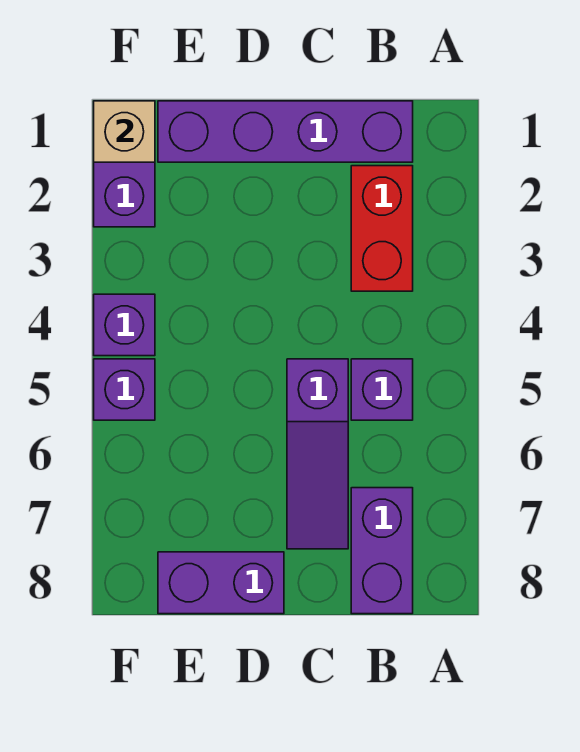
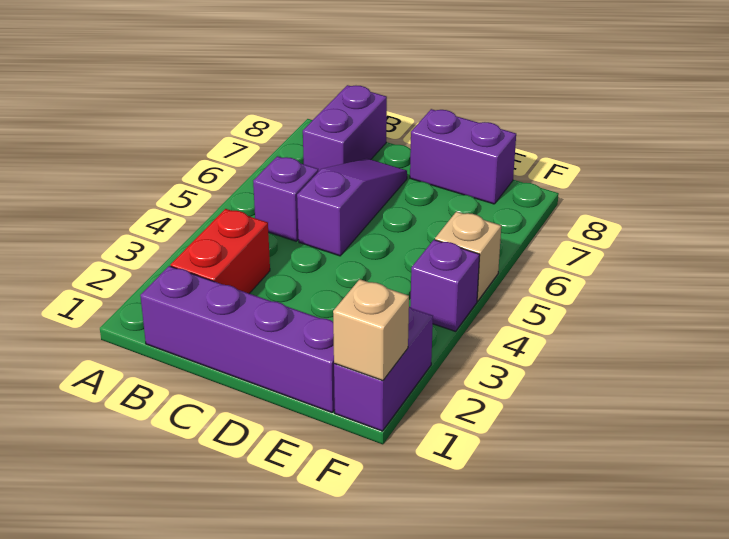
purple 1x1 brick [94,359,155,420] -> tan 1x1 brick [435,212,501,301]

